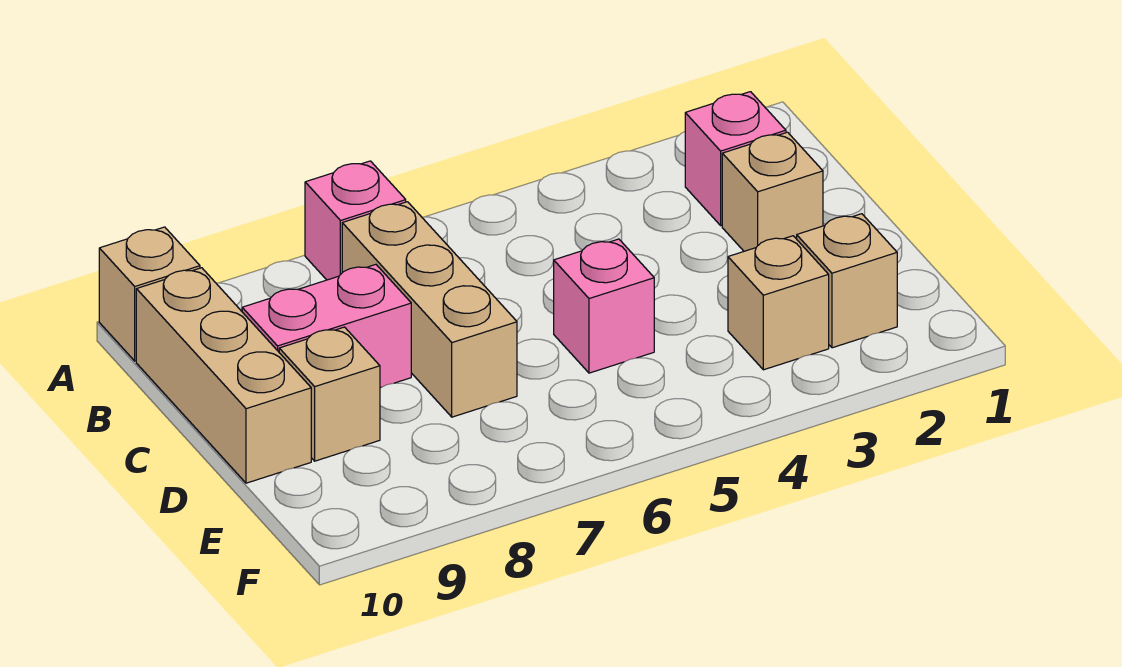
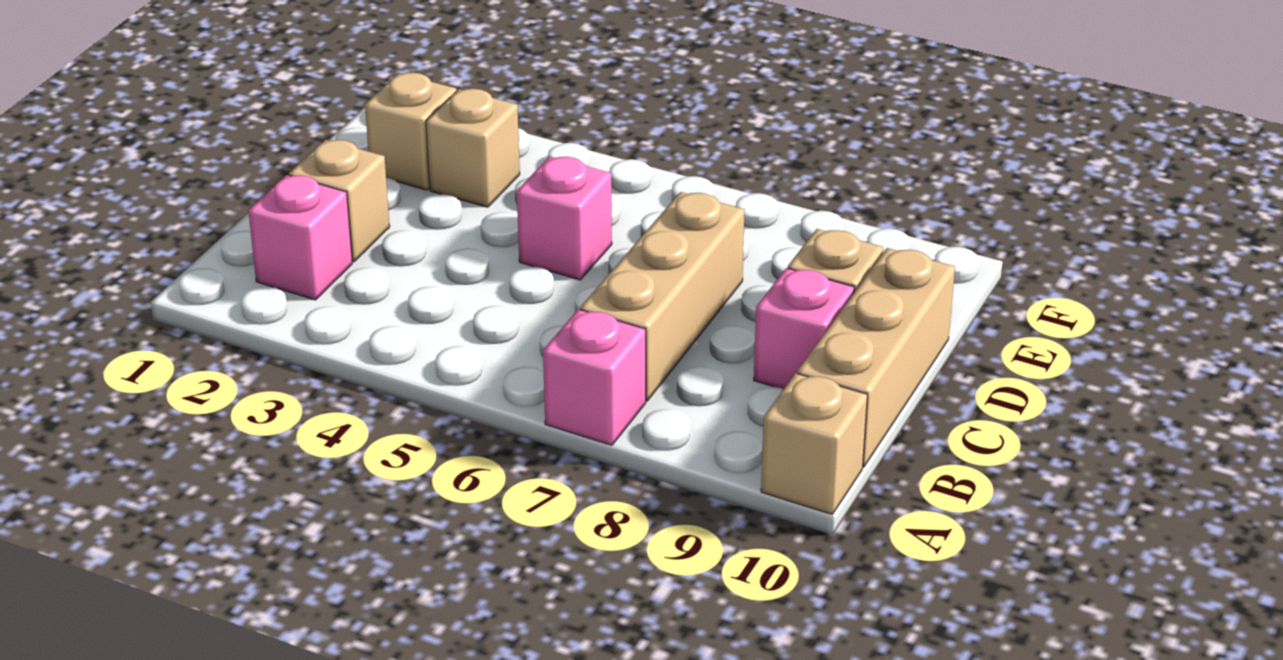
pink 1x2 brick [242,265,411,388] -> pink 1x1 brick [754,268,854,389]

